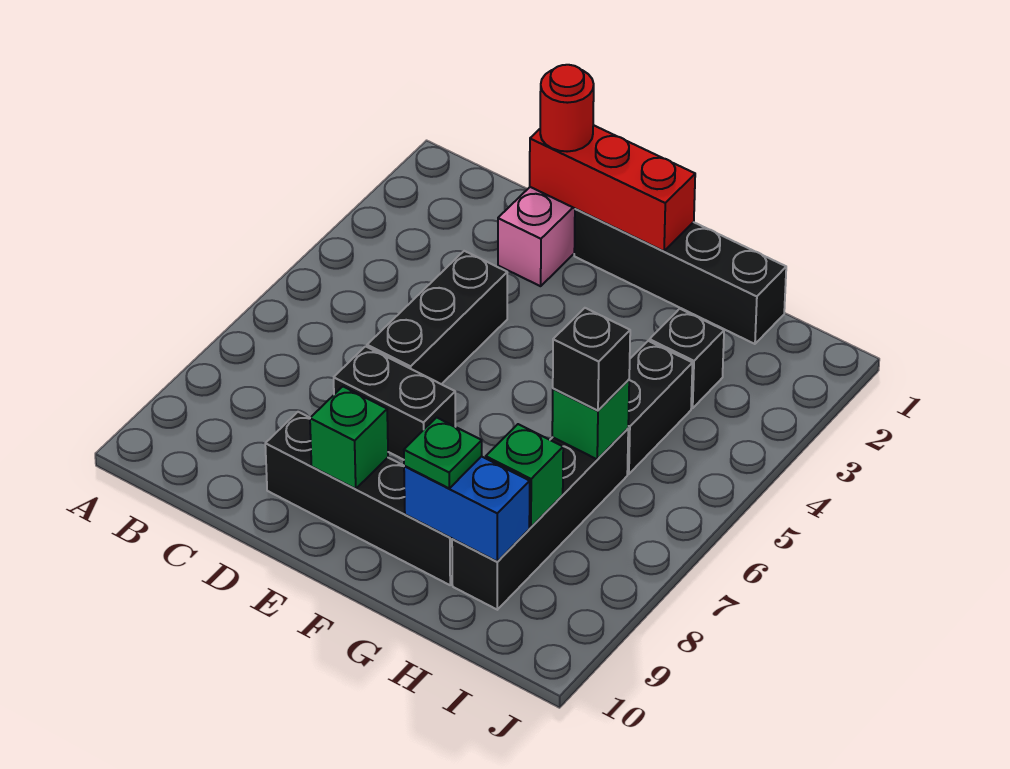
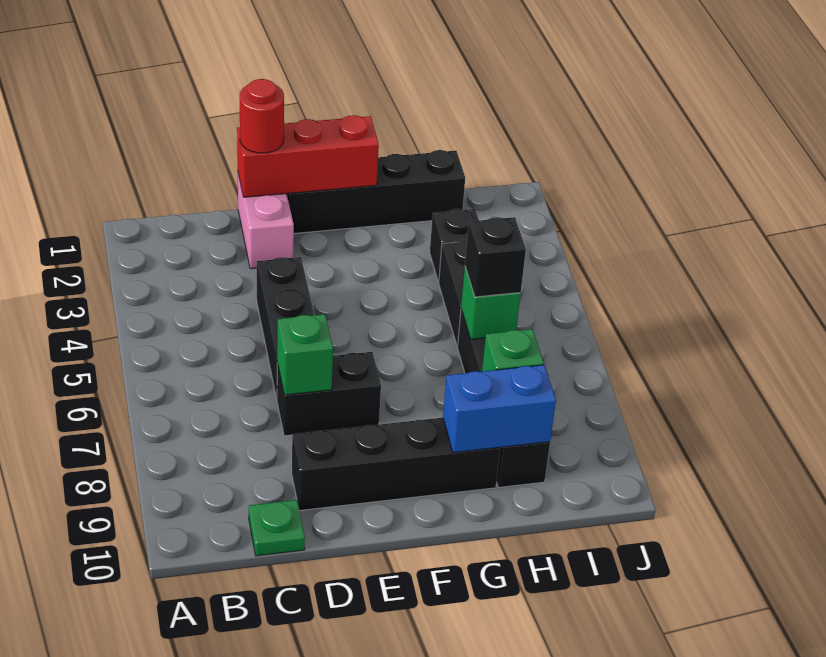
green 1x1 brick [310,387,388,489] -> green 1x1 brick moved to [277,314,333,395]
green 1x1 plate [404,417,482,488] -> green 1x1 plate moved to [249,500,305,556]

